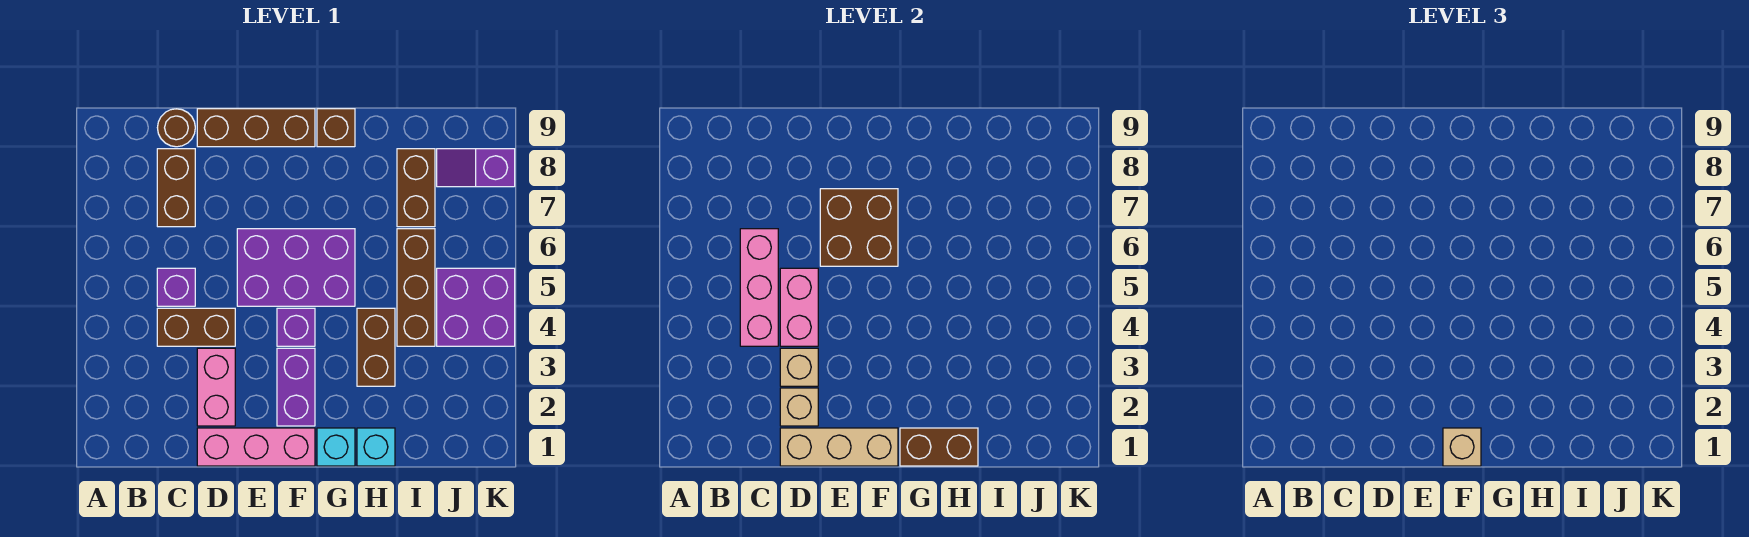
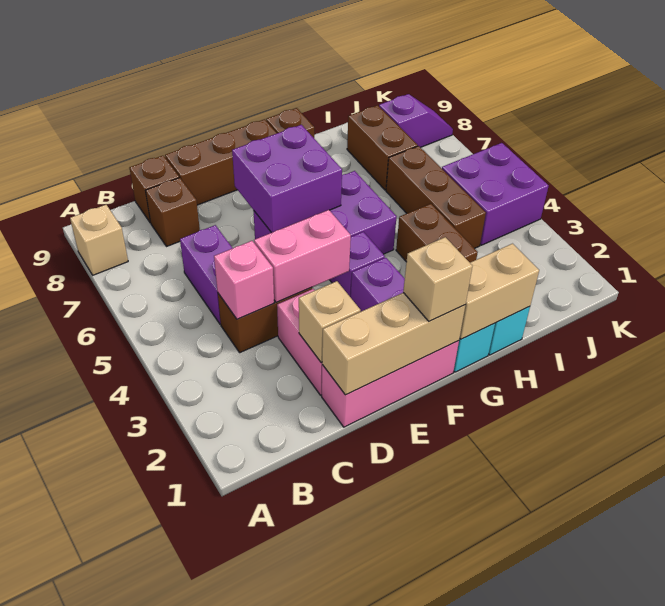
pink 1x3 brick [740,229,778,346] -> pink 1x1 brick [214,241,274,319]
purple 1x1 brick [157,268,195,306] -> purple 1x2 brick [180,225,232,324]
brown 1x2 brick [157,149,195,227] -> brown 1x1 brick [146,178,200,247]
brown 1x1 round brick [157,109,195,147] -> brown 1x1 brick [129,156,179,223]
tan 1x1 brick [780,348,818,386] -> tan 1x1 brick moved to [70,205,128,275]
pink 1x2 brick [780,268,818,346] -> pink 1x2 brick turned to [254,210,351,303]
brown 2x2 brick [820,189,898,266] -> purple 2x2 brick [232,125,342,233]
brown 1x2 brick [900,428,978,466] -> tan 1x2 brick [460,244,539,339]
purple 1x2 slope [437,149,515,187] -> purple 1x2 slope turned to [379,94,453,147]

